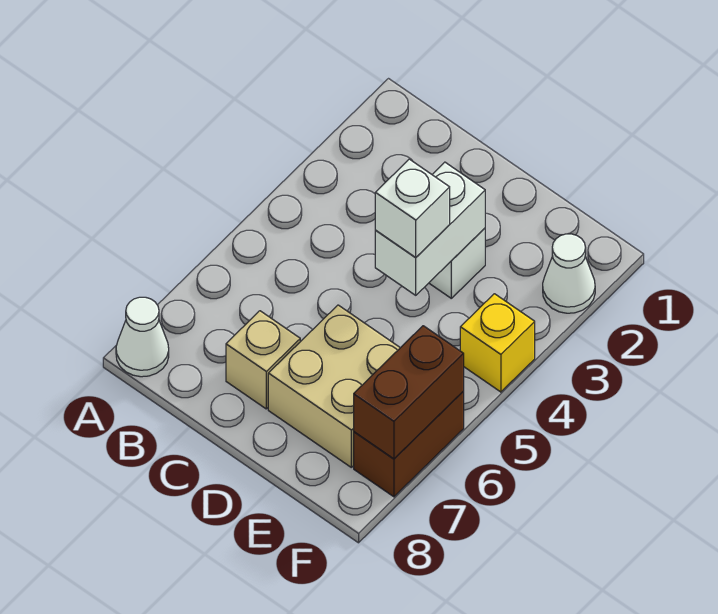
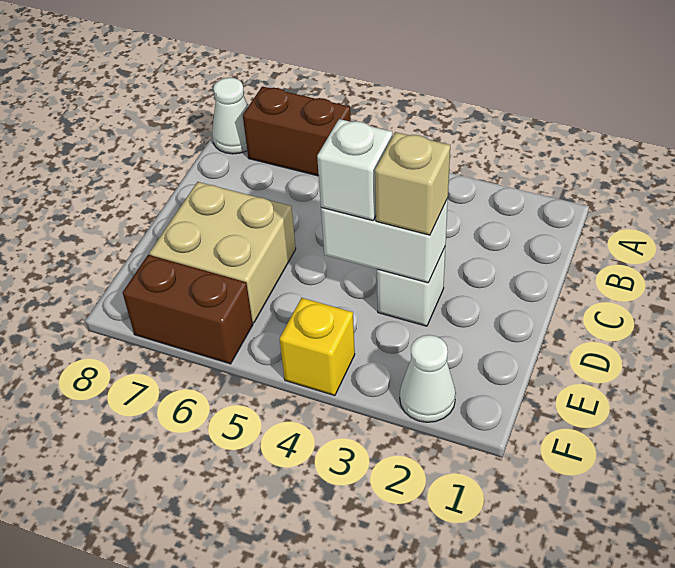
tan 1x1 brick [226,311,300,409] -> tan 1x1 brick moved to [375,132,450,235]
brown 1x2 brick [354,326,464,459] -> brown 1x2 brick moved to [243,86,351,176]

